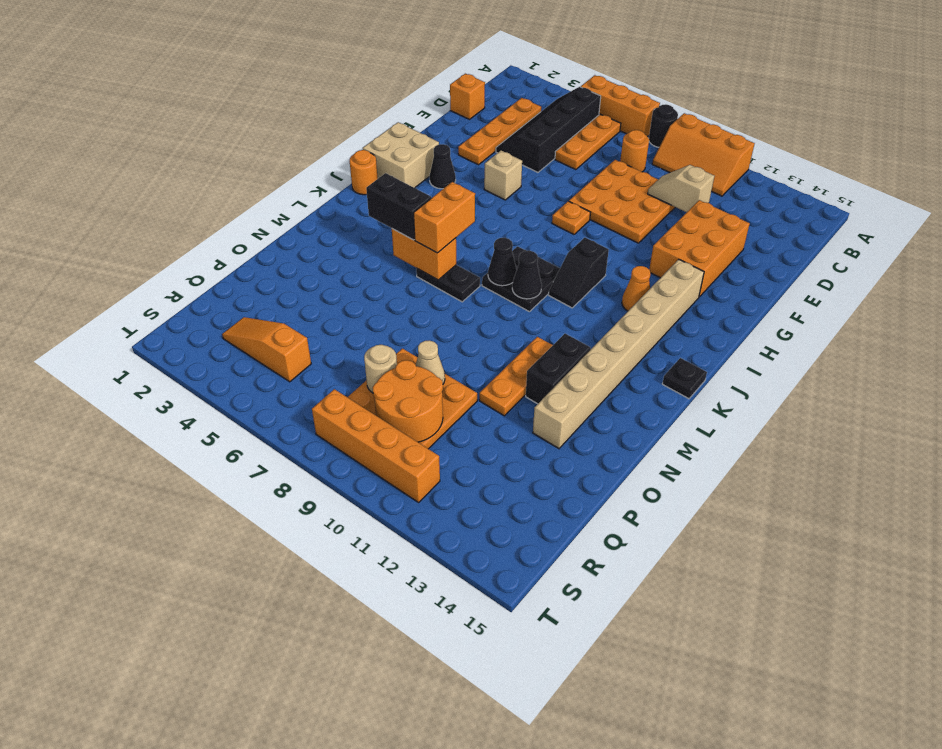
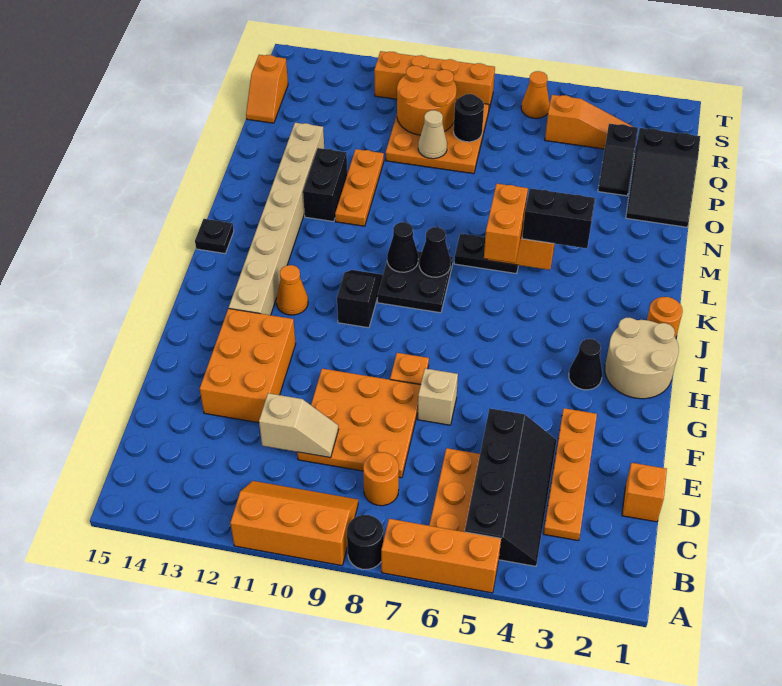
tan 1x1 brick [484,151,522,200] -> tan 1x1 brick moved to [418,368,458,425]
tan 2x2 brick [363,122,439,188] -> tan 2x2 round brick [605,318,679,399]
none -> black 2x3 slope [626,128,700,227]
none -> black 1x2 slope [598,124,638,196]
tan 1x1 round brick [364,345,397,393] -> black 1x1 round brick [454,94,484,142]
none -> orange 1x2 slope [246,55,288,123]
none -> orange 1x1 cone [521,71,550,118]

